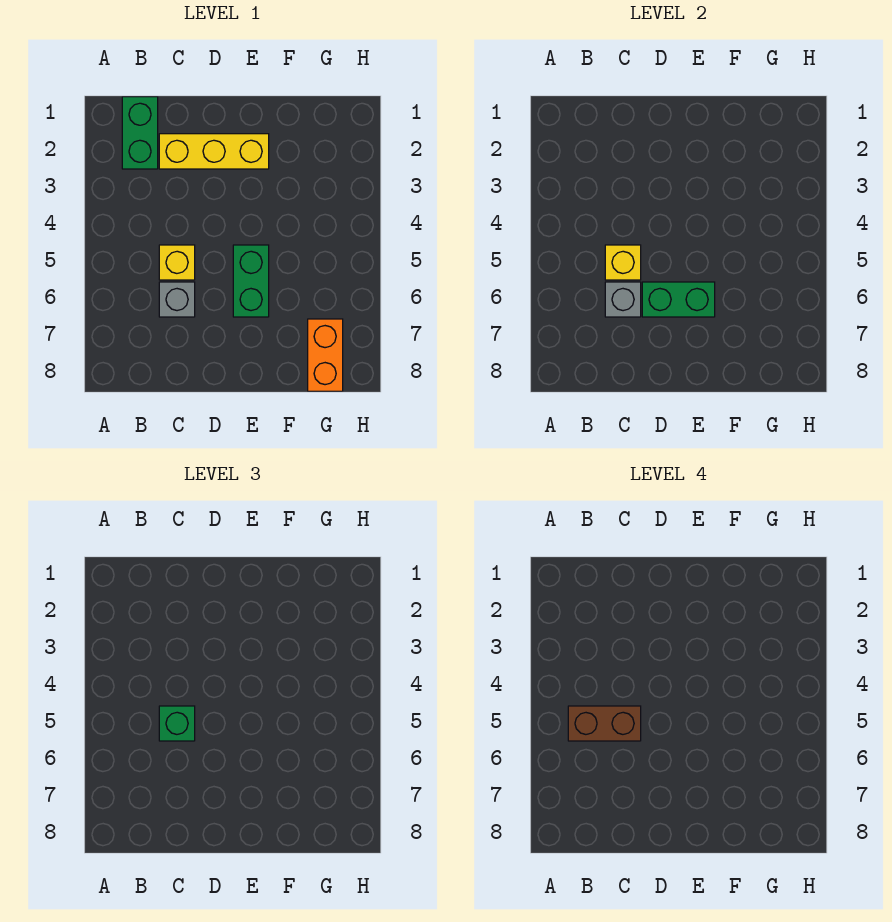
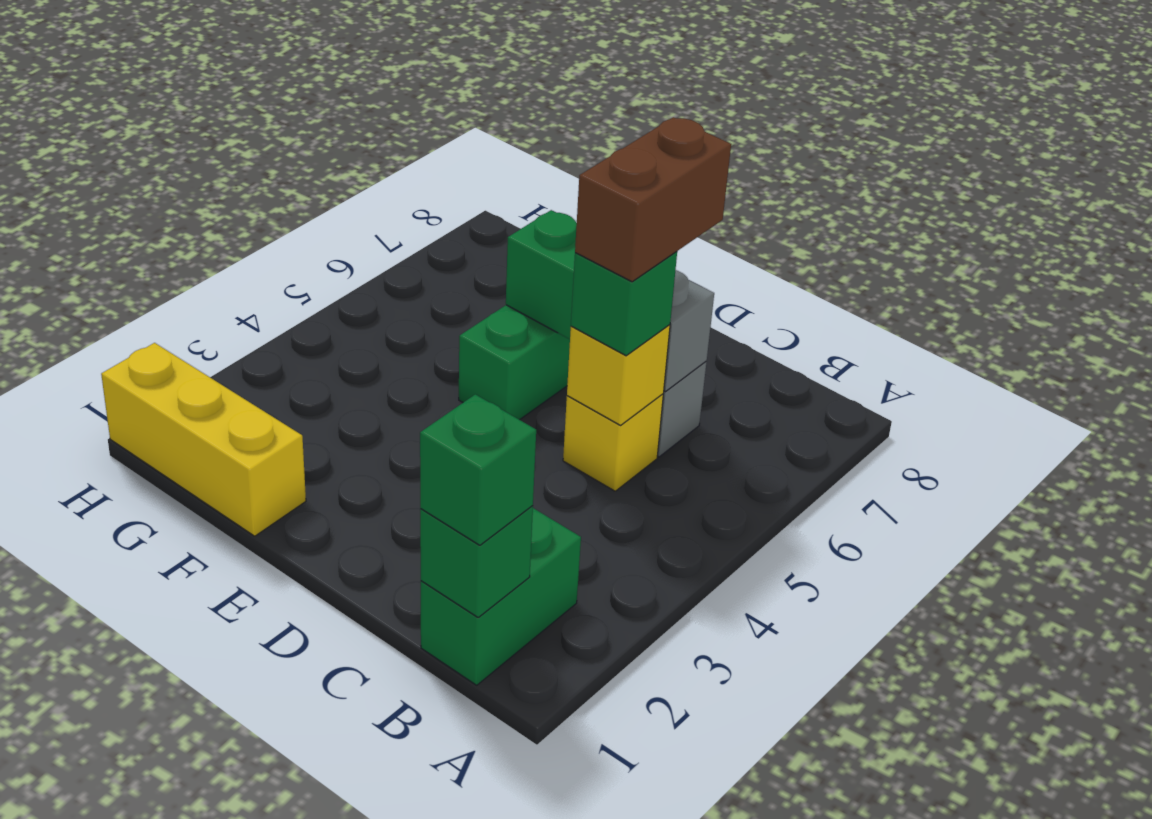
none -> green 1x1 brick [420,506,533,617]
none -> green 1x1 brick [420,394,536,545]
brown 1x2 brick [568,706,641,741] -> brown 1x2 brick turned to [575,117,731,282]
yellow 1x3 brick [159,134,269,169] -> yellow 1x3 brick moved to [101,343,306,536]
orange 1x2 brick [308,319,343,391] -> none

